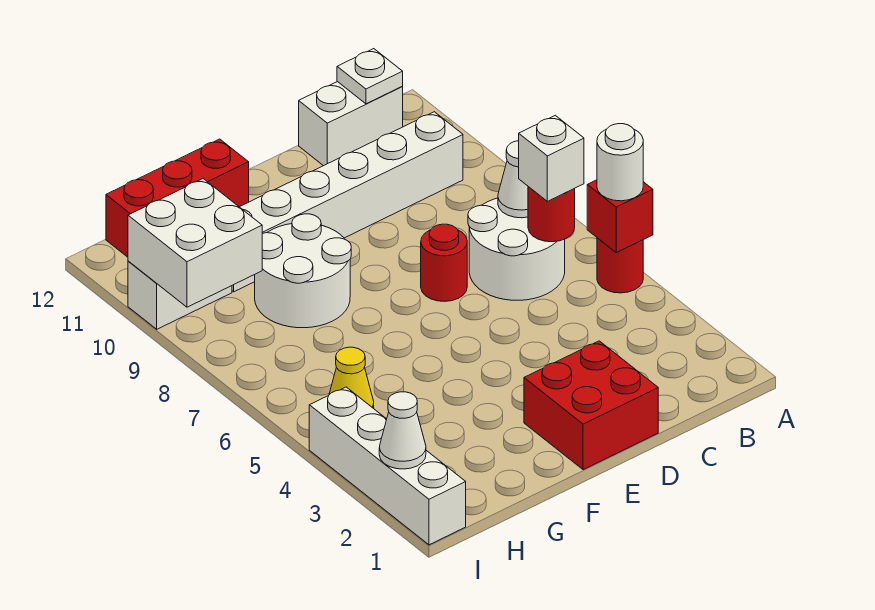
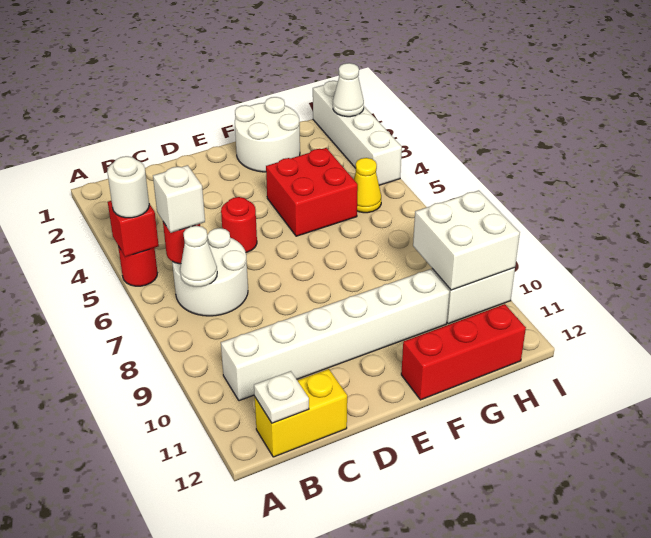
white 1x2 brick [299,82,403,166] -> yellow 1x2 brick [255,369,347,457]
red 2x2 brick [524,341,658,470] -> red 2x2 brick moved to [266,148,358,236]
red 1x1 round brick [421,224,467,301] -> red 1x1 round brick moved to [221,197,257,253]
white 2x2 round brick [255,214,351,328] -> white 2x2 round brick moved to [235,97,300,172]

